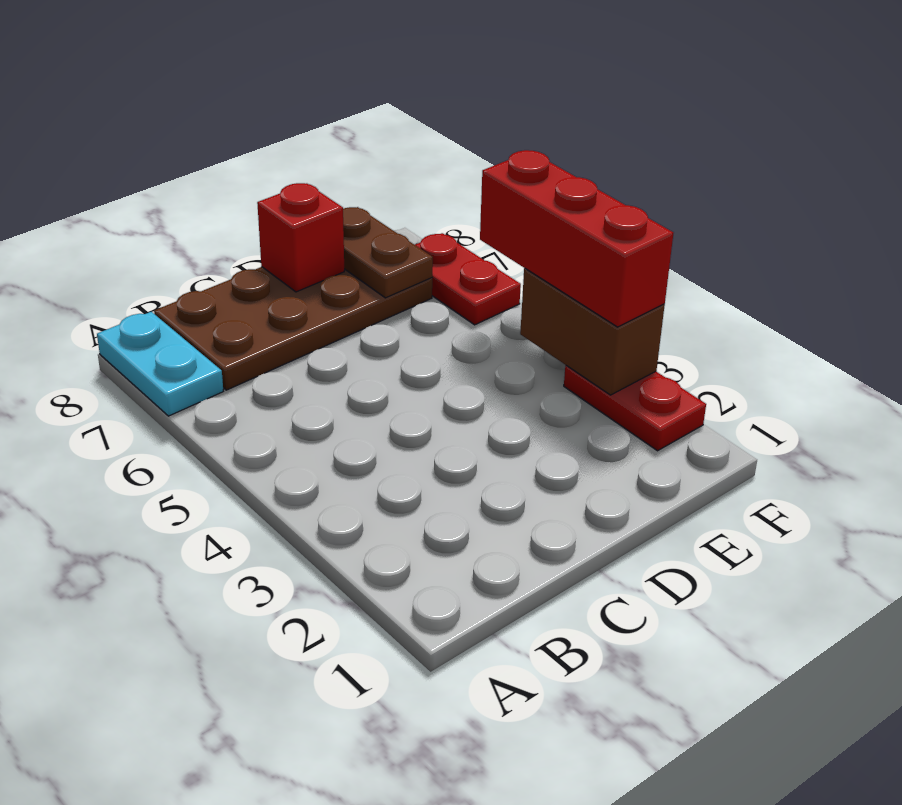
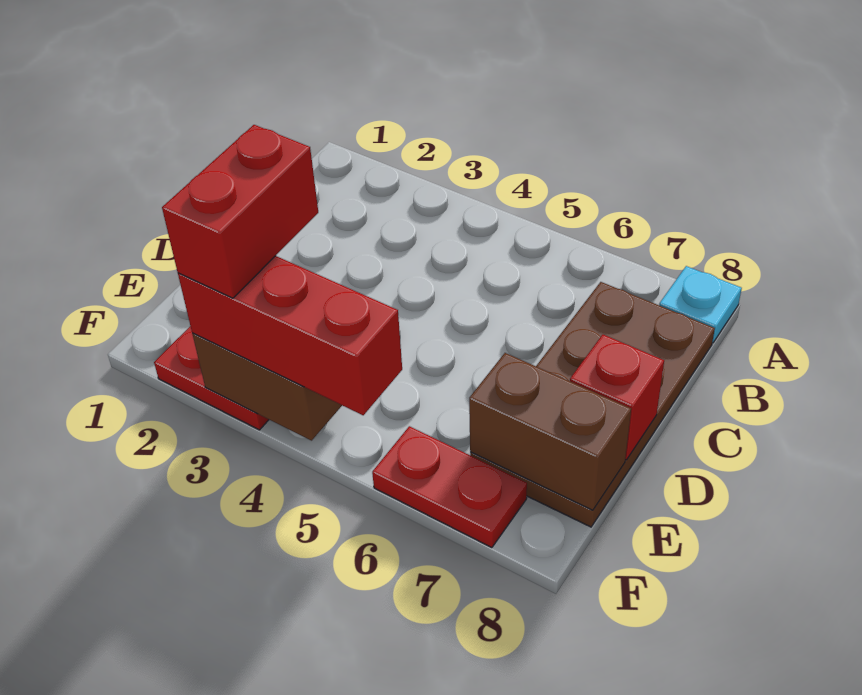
cyan 1x2 plate [97,312,223,416] -> cyan 1x1 plate [659,266,742,343]
none -> red 1x2 brick [162,125,318,298]
brown 1x2 plate [343,207,433,298] -> brown 1x2 brick [469,353,631,510]

